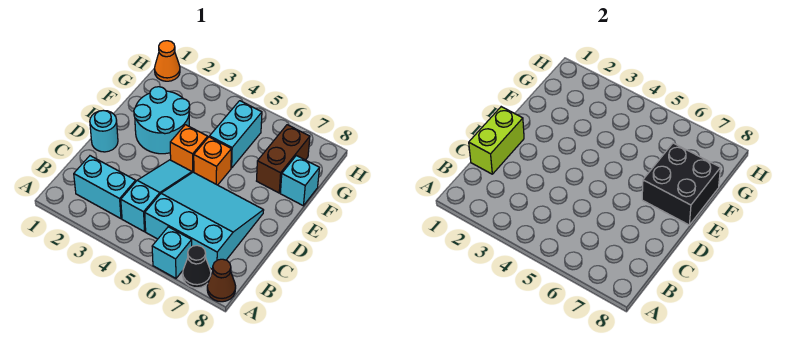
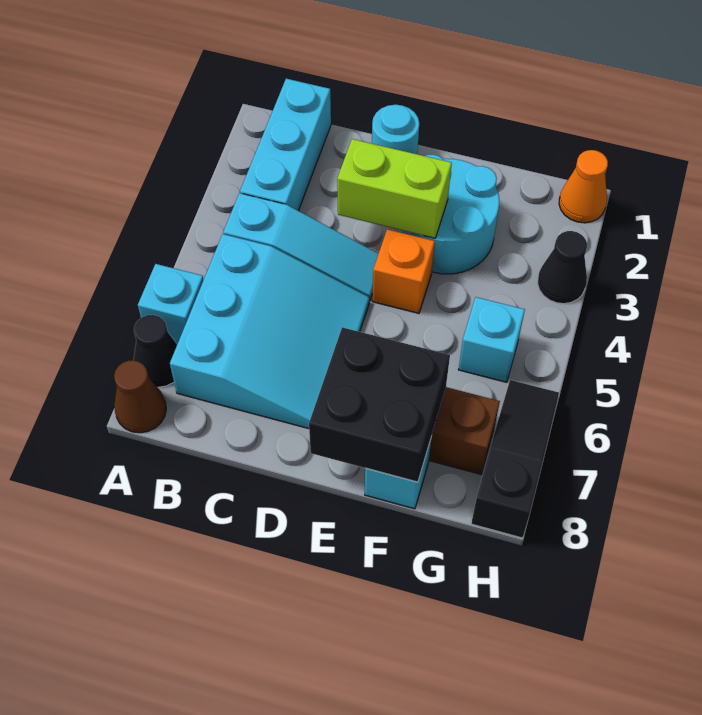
cyan 1x2 brick [74,156,136,219] -> cyan 1x3 brick [240,79,331,211]
lime 1x2 brick [469,107,524,174] -> lime 1x2 brick moved to [337,139,452,238]
orange 1x1 brick [194,137,231,185] -> none
cyan 1x2 brick [210,101,262,168] -> cyan 1x1 brick [459,297,525,382]
none -> black 1x1 cone [538,231,587,304]
none -> black 1x3 slope [471,380,559,538]

